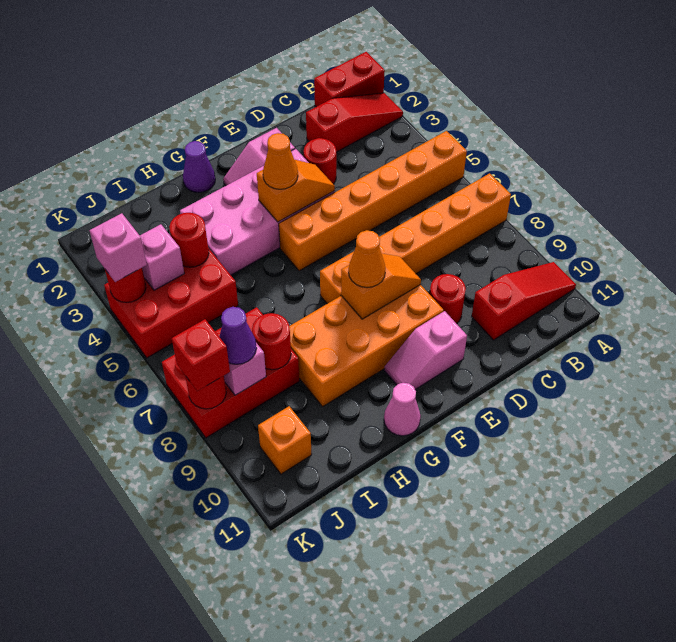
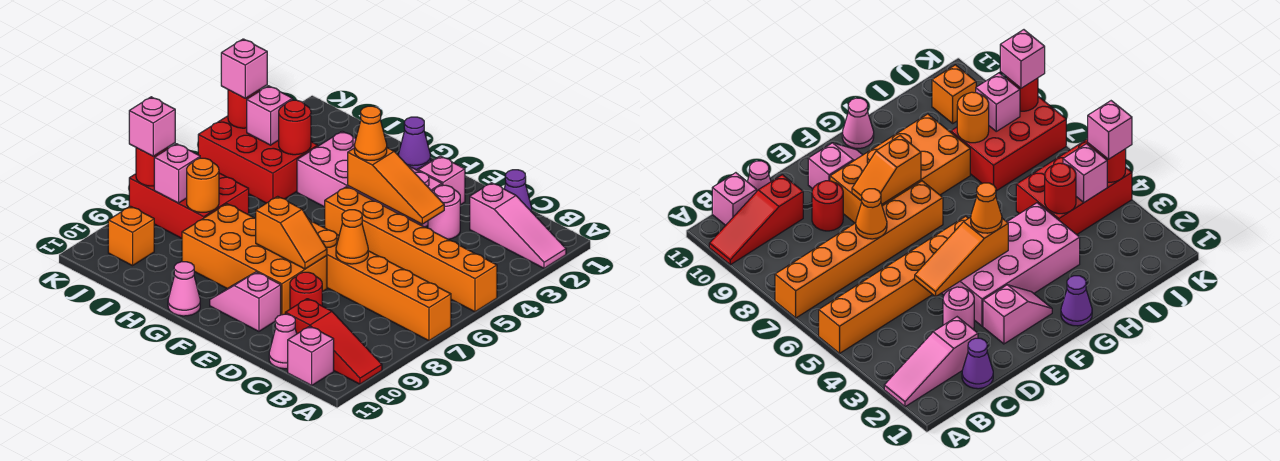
red 1x2 brick [314,52,385,107] -> none
red 1x3 slope [306,93,403,152] -> pink 1x3 slope [470,183,566,268]
none -> pink 1x1 brick [288,326,334,385]
none -> pink 1x1 cone [269,314,297,369]
red 1x1 round brick [304,138,336,184] -> pink 1x1 round brick [428,185,460,239]
orange 1x2 slope [257,160,335,222] -> orange 1x3 slope [348,148,444,224]
orange 1x1 cone [349,230,385,287] -> orange 1x1 cone moved to [336,210,368,264]
red 1x1 round brick [252,313,291,370] -> orange 1x1 round brick [187,158,219,212]
purple 1x1 cone [219,307,257,364] -> purple 1x1 cone moved to [504,170,532,212]
red 1x1 brick [172,319,230,391] -> pink 1x1 brick [129,97,175,156]

